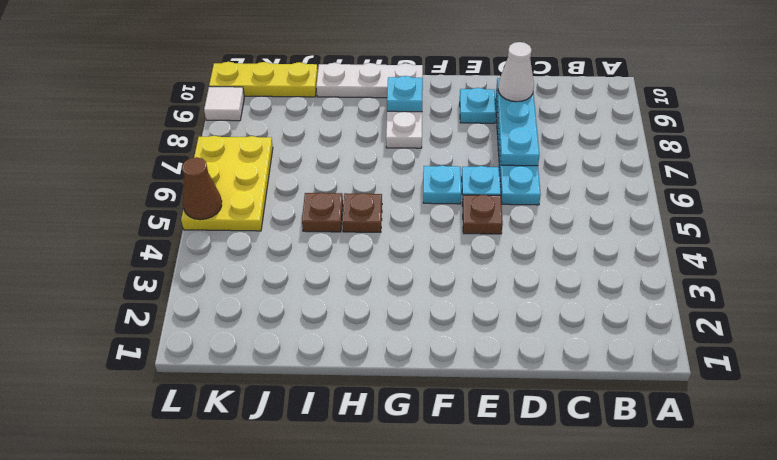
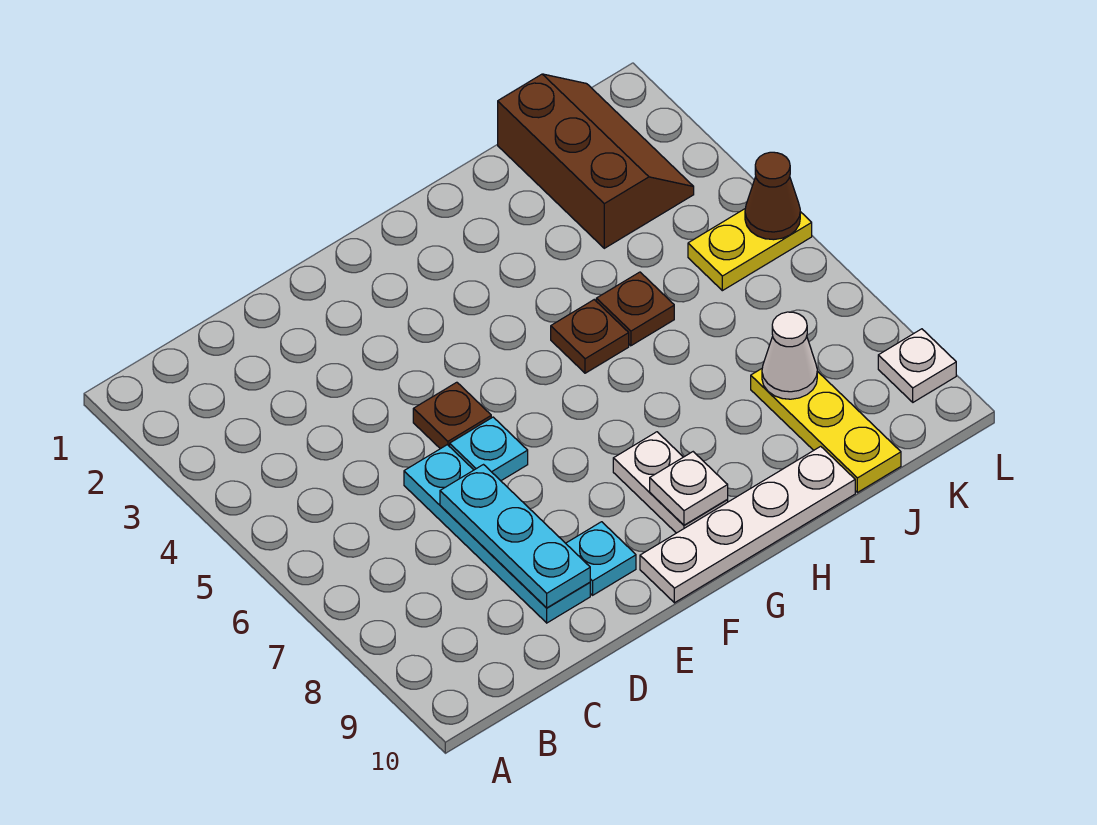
white 1x1 cone [498,42,534,102] -> white 1x1 cone moved to [762,312,817,399]
cyan 1x1 plate [423,165,461,204] -> none
cyan 1x1 plate [387,76,423,112] -> white 1x1 plate [650,452,728,525]
white 1x3 plate [316,63,423,98] -> white 1x4 plate [640,446,855,603]
none -> brown 2x3 slope [498,74,694,248]
yellow 1x3 plate [209,62,318,97] -> yellow 1x3 plate turned to [751,369,901,492]
yellow 2x3 plate [181,136,273,231] -> yellow 1x2 plate [688,209,812,291]
white 1x1 tile [204,87,244,121] -> white 1x1 plate [878,329,956,402]

